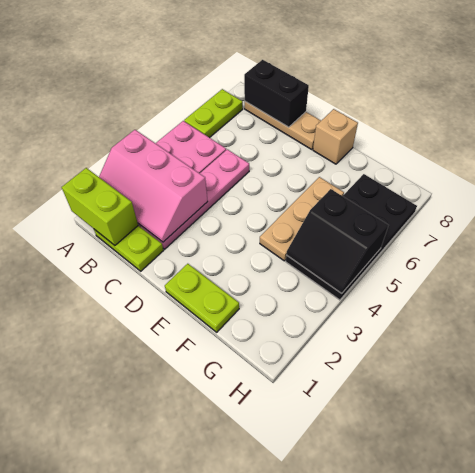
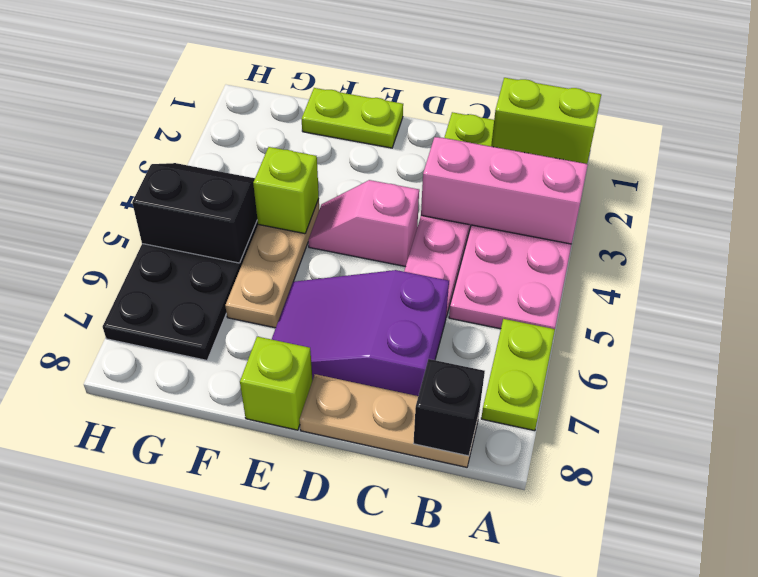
black 1x2 brick [244,60,309,127] -> black 1x1 brick [413,359,485,456]
none -> purple 2x3 slope [272,270,449,396]
none -> pink 1x2 slope [308,180,419,267]
tan 1x1 brick [313,109,358,164] -> lime 1x1 brick [240,337,313,430]
none -> lime 1x1 brick [253,147,319,234]

